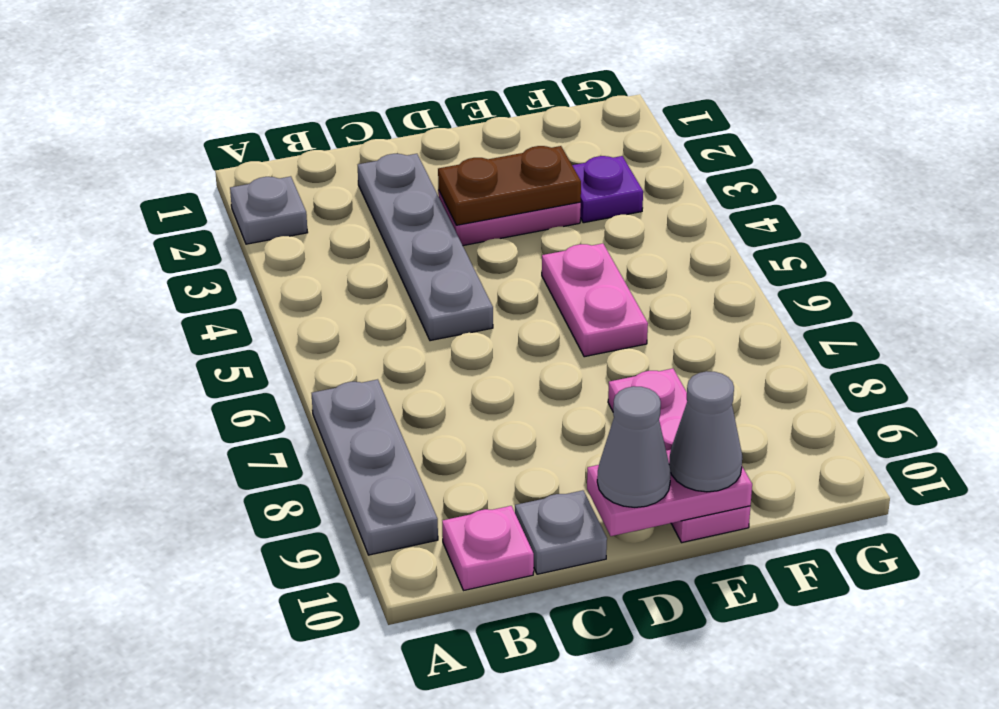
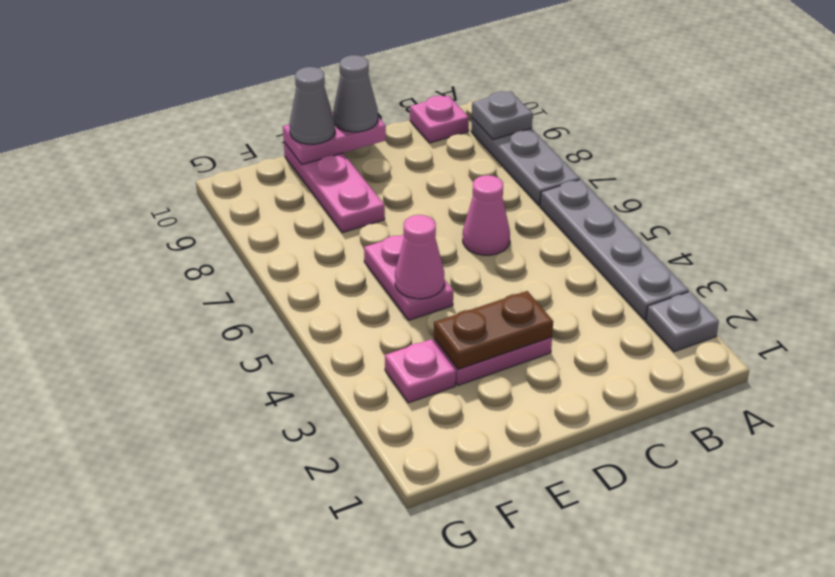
grey 1x4 plate [358,154,493,341] -> grey 1x4 plate moved to [540,180,689,320]
none -> pink 1x1 cone [463,175,510,255]
grey 1x1 plate [515,490,607,574] -> grey 1x1 plate moved to [472,91,533,140]
none -> pink 1x1 cone [395,215,444,299]
purple 1x1 plate [572,156,643,223] -> pink 1x1 plate [385,339,456,403]

